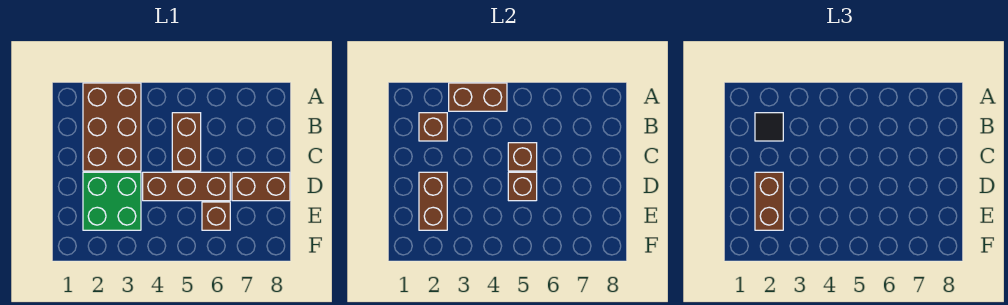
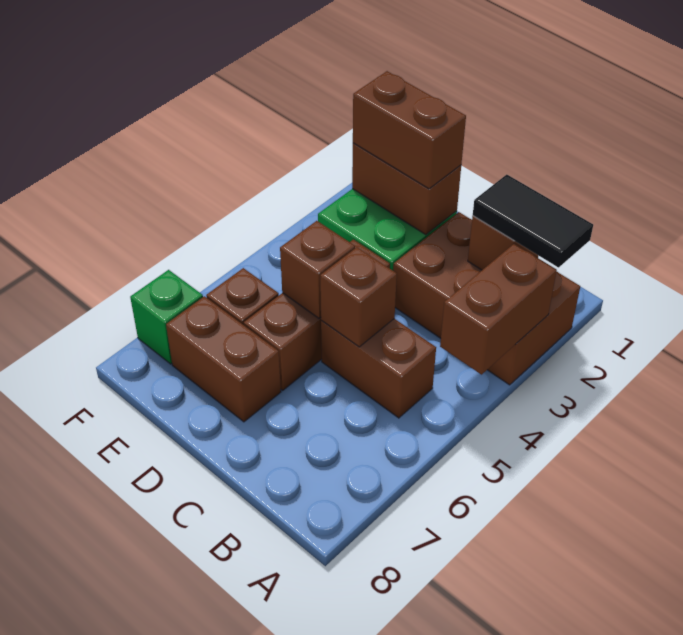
black 1x1 tile [755,113,783,141] -> black 1x2 tile [473,175,593,267]
brown 1x2 brick [232,172,290,201] -> brown 1x2 brick turned to [166,296,281,422]
none -> green 1x1 brick [130,270,203,364]

